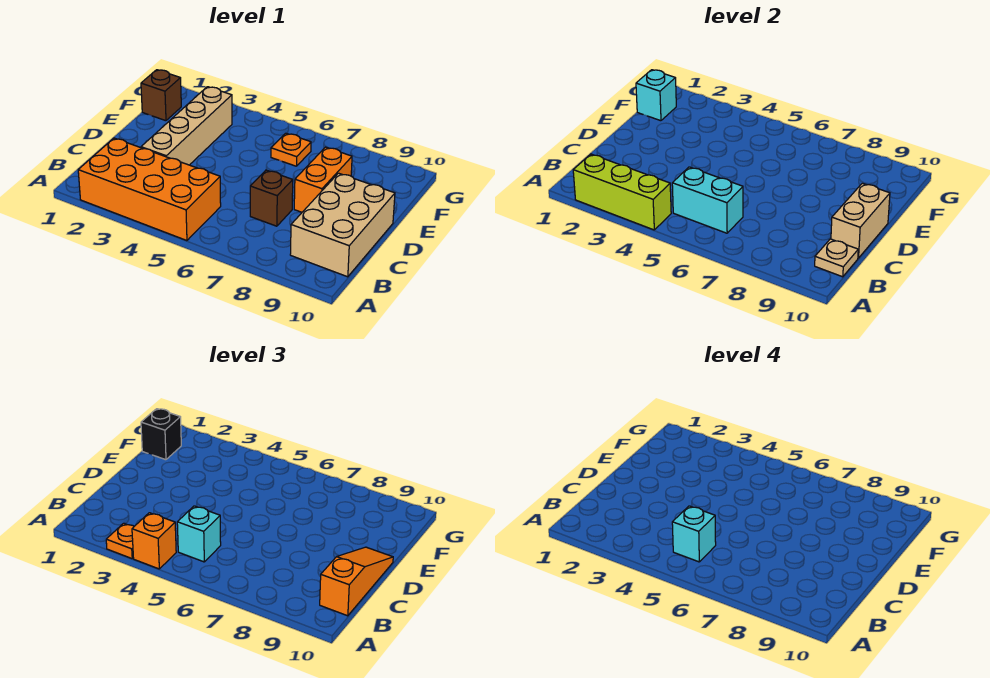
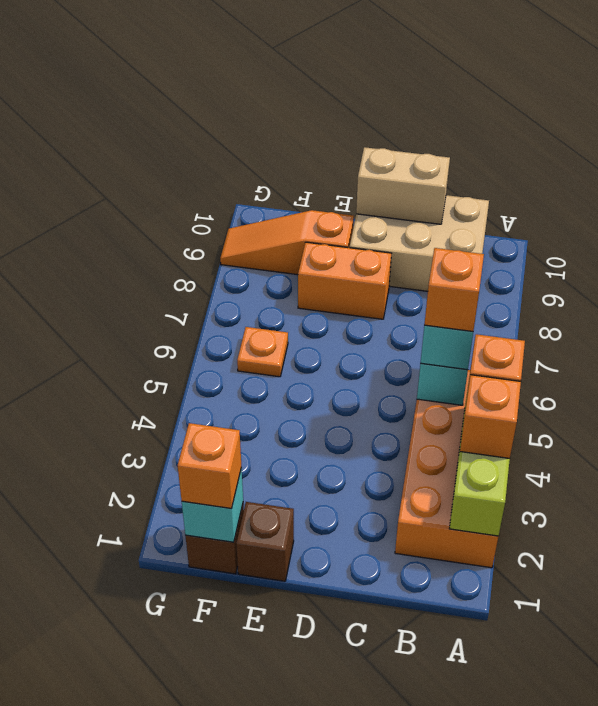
orange 1x1 plate [106,523,134,558] -> orange 1x1 brick [460,375,521,458]
cyan 1x1 brick [672,506,716,562] -> orange 1x1 brick [424,248,484,331]
tan 1x1 plate [815,239,858,277] -> none
orange 1x3 slope [320,547,393,616] -> orange 1x3 slope moved to [220,210,354,275]
tan 1x4 brick [141,87,232,165] -> none
brown 1x1 brick [250,170,293,226] -> brown 1x1 brick moved to [236,502,294,581]
black 1x1 brick [141,409,181,460] -> orange 1x1 brick [178,423,241,509]

